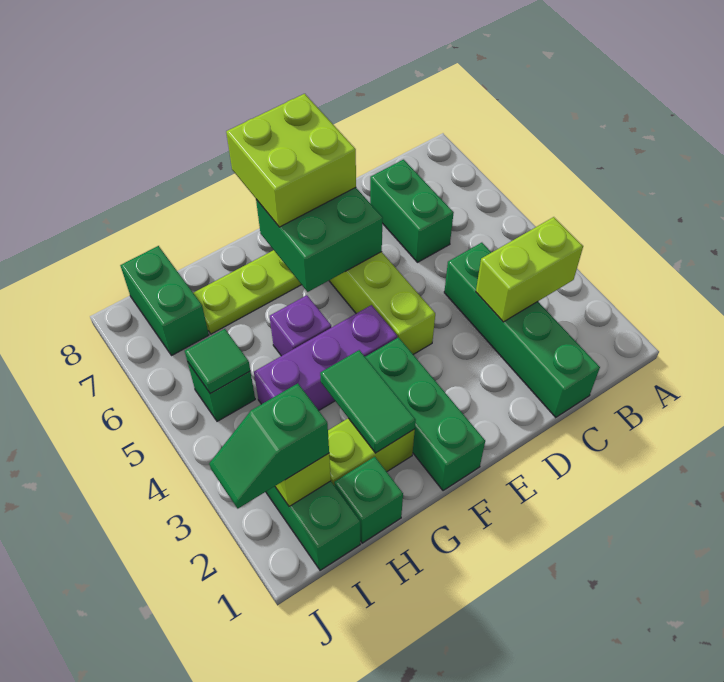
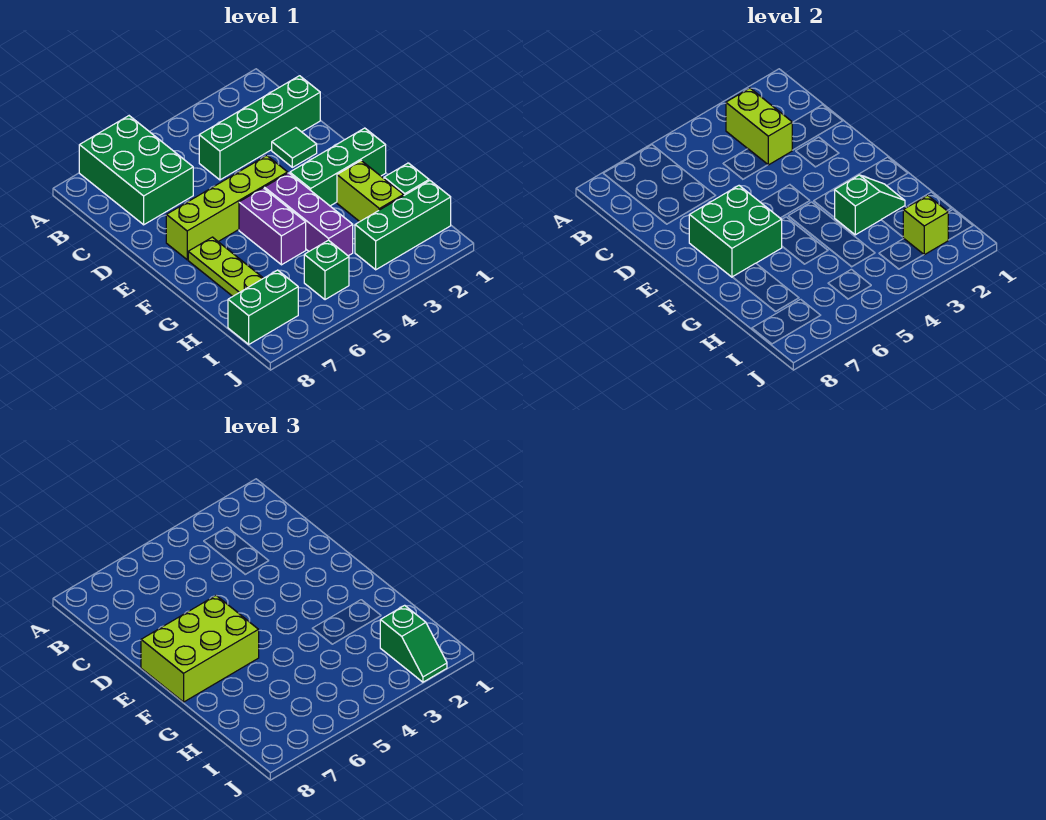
green 1x2 brick [370,160,454,262] -> green 2x3 brick [79,116,193,225]
lime 2x2 brick [226,94,356,227] -> lime 2x3 brick [141,596,259,702]
green 1x2 tile [320,350,416,453] -> green 1x2 slope [834,175,905,235]
purple 1x1 brick [270,295,331,356] -> purple 1x2 brick [239,188,306,265]
green 1x1 tile [185,329,250,394] -> green 1x1 tile moved to [272,128,317,167]

